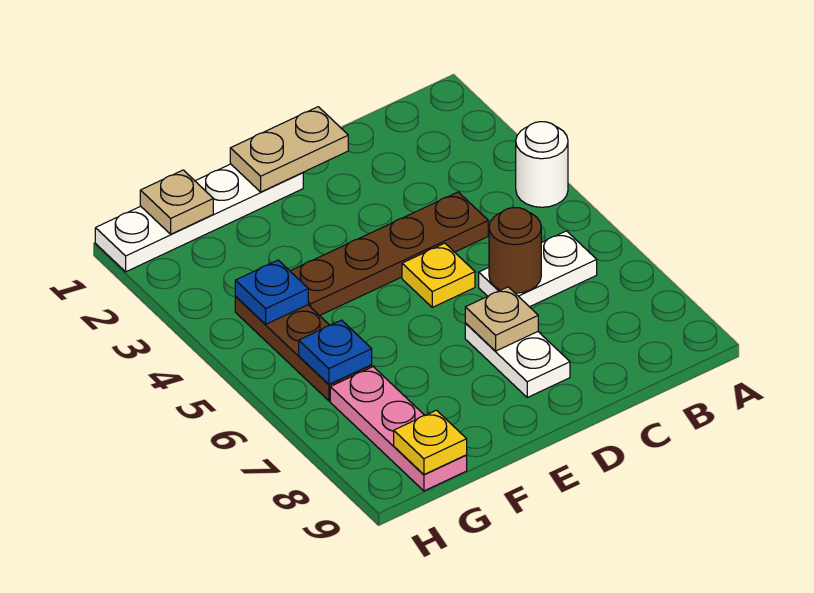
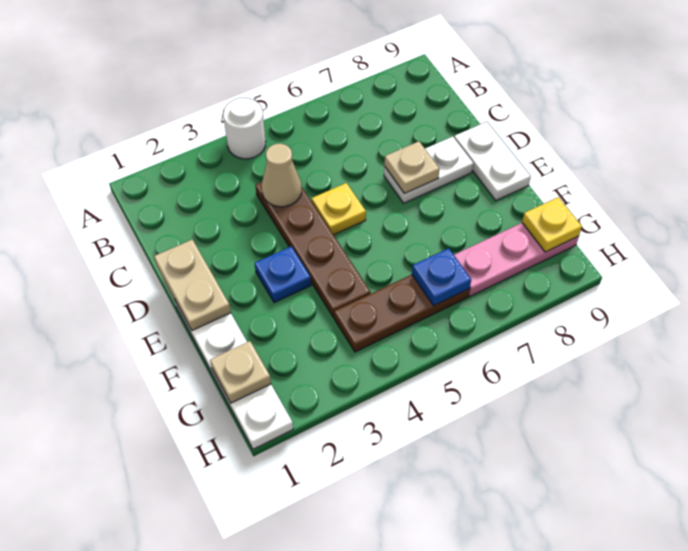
white 1x2 plate [479,231,597,307] -> white 1x2 plate moved to [454,122,531,200]
none -> tan 1x1 cone [262,144,302,207]
brown 1x1 round brick [489,207,541,293] -> none
blue 1x1 plate [235,260,308,324] -> blue 1x1 plate moved to [255,246,311,303]

